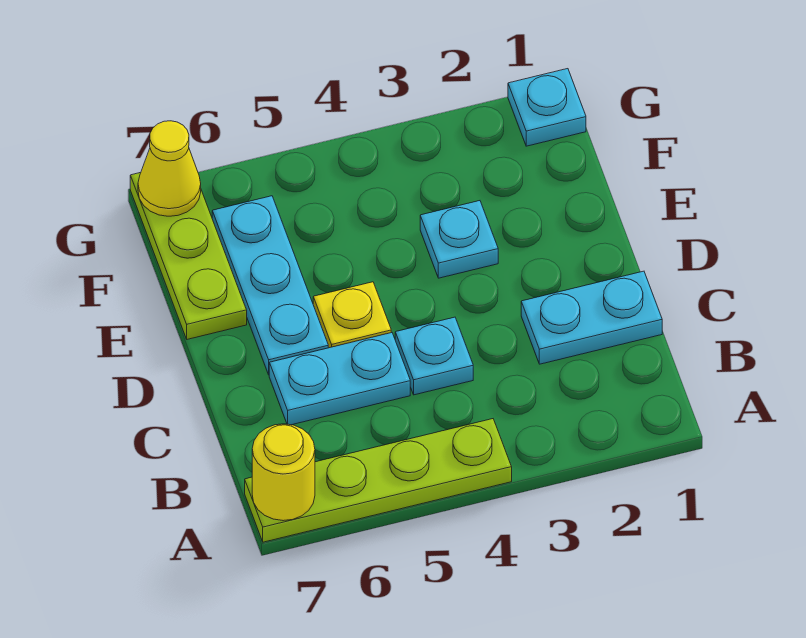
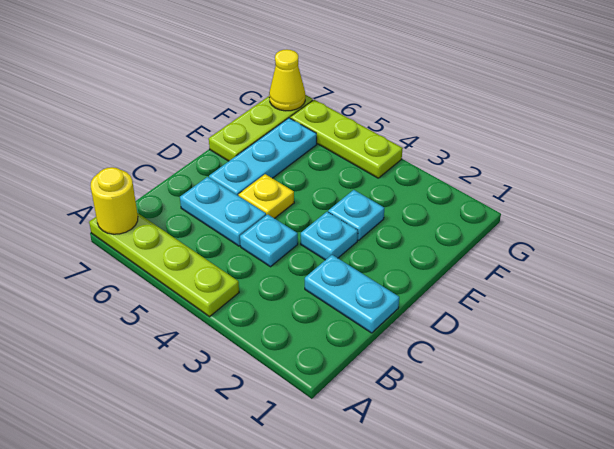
cyan 1x1 plate [508,69,586,146] -> cyan 1x1 plate moved to [301,212,358,260]
none -> lime 1x3 plate [290,100,403,178]

